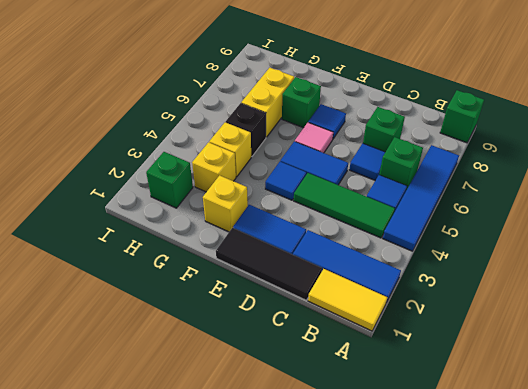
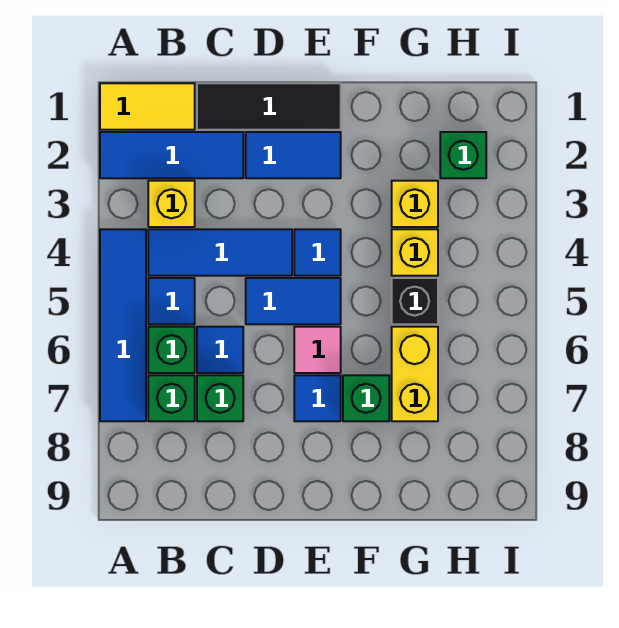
green 1x1 brick [440,90,484,143] -> green 1x1 brick moved to [148,375,195,421]
green 1x3 tile [294,173,395,238] -> blue 1x3 tile [148,229,292,276]
yellow 1x1 brick [203,175,248,232] -> yellow 1x1 brick moved to [148,181,195,227]

